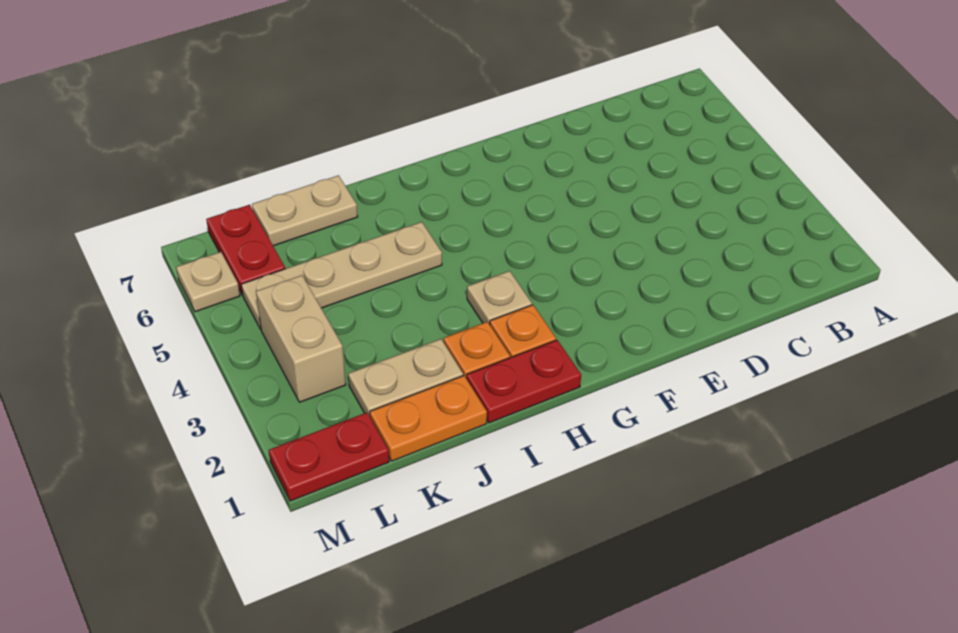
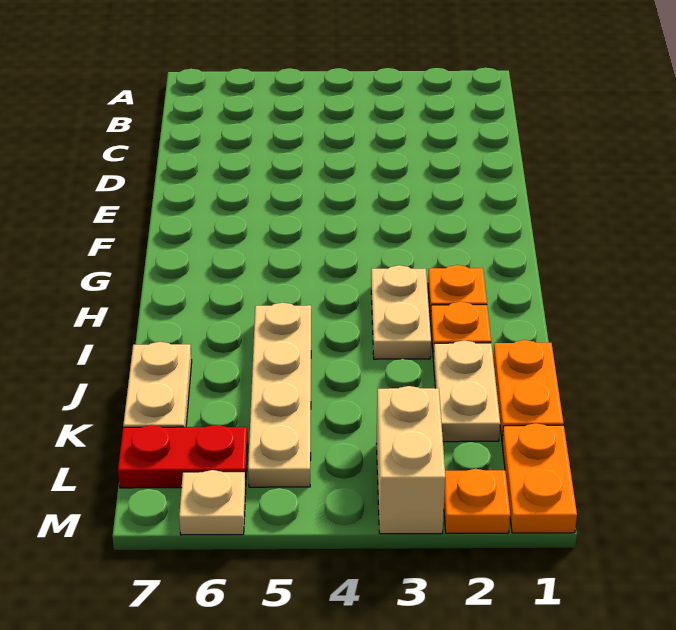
red 1x2 plate [467,340,581,423] -> none
tan 1x1 plate [467,271,532,324] -> tan 1x2 plate [371,265,431,359]
red 1x2 plate [269,413,389,501] -> orange 1x2 plate [502,423,577,533]
tan 1x2 brick [256,275,346,402] -> tan 1x2 brick turned to [376,386,445,534]
none -> orange 1x1 plate [444,469,510,533]

